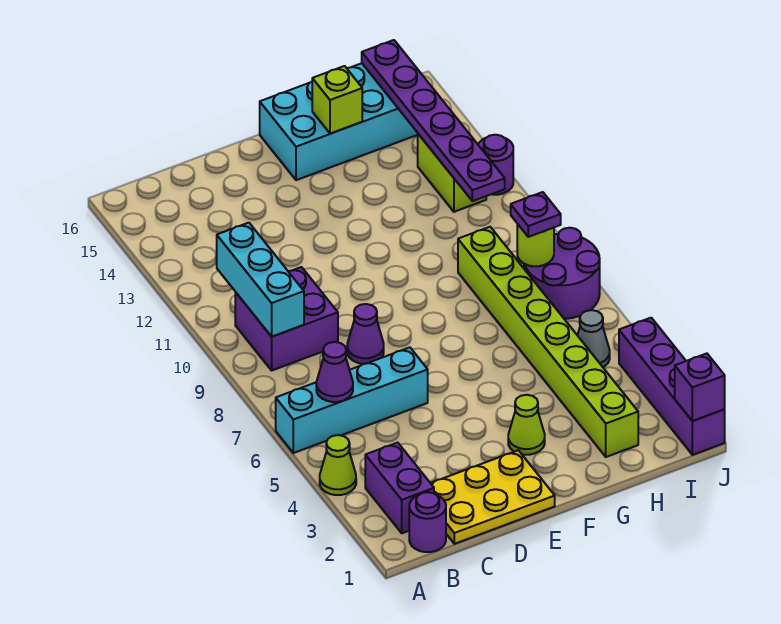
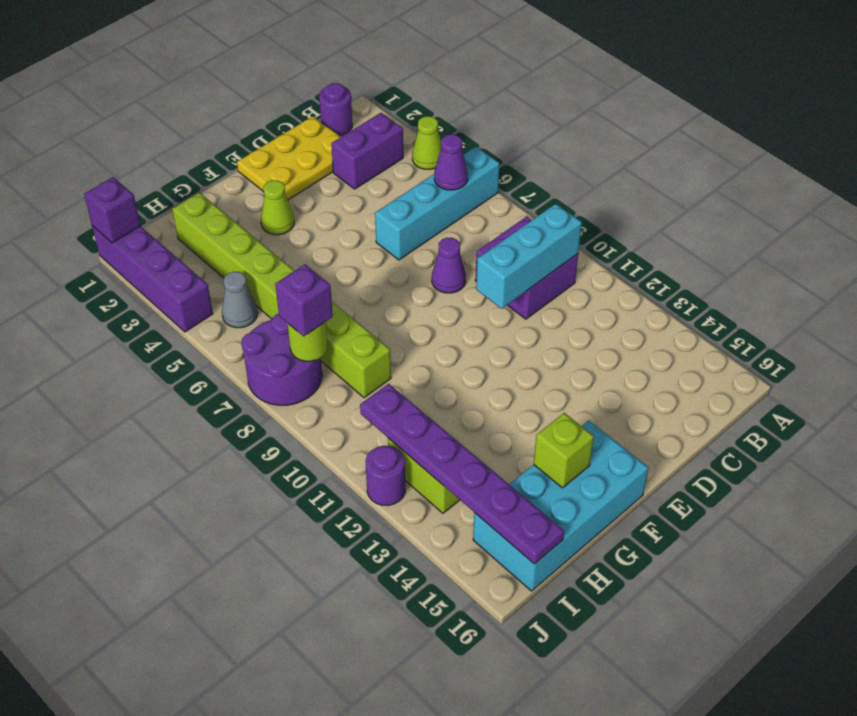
purple 1x2 brick [365,443,434,533] -> purple 1x2 brick turned to [331,113,403,189]
cyan 1x3 brick [217,223,304,337] -> cyan 1x3 brick turned to [476,204,582,309]
purple 1x1 plate [511,192,561,237] -> purple 1x1 brick [275,264,333,336]

